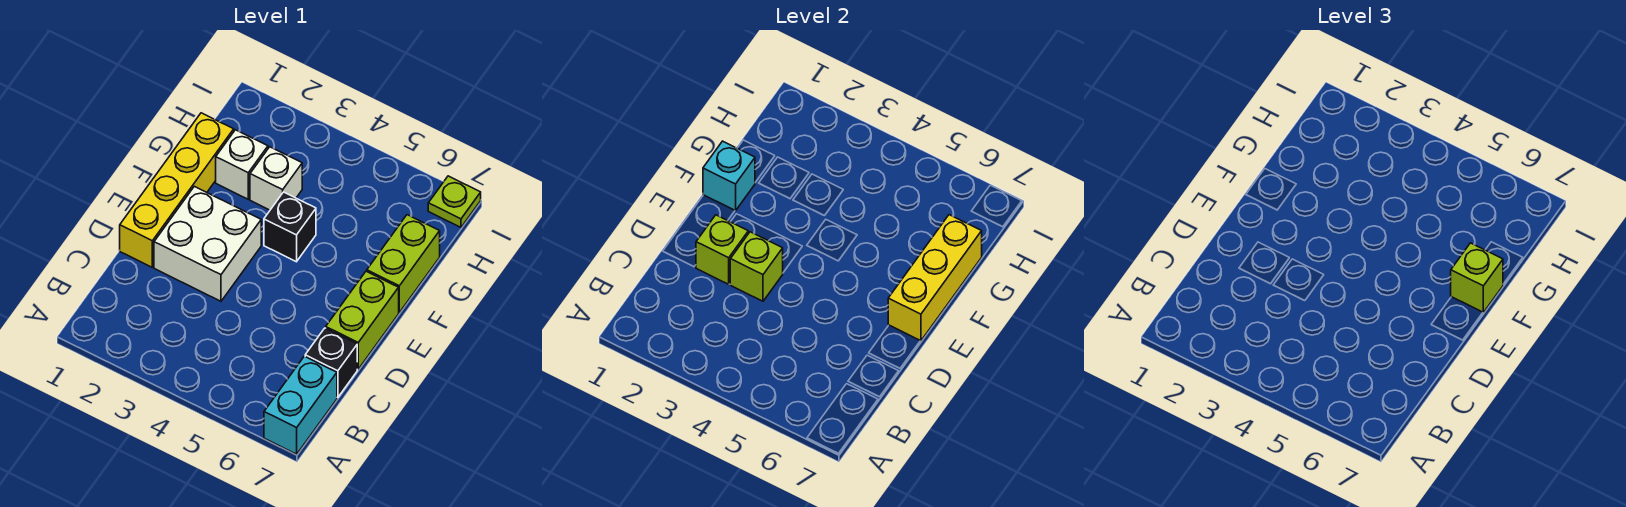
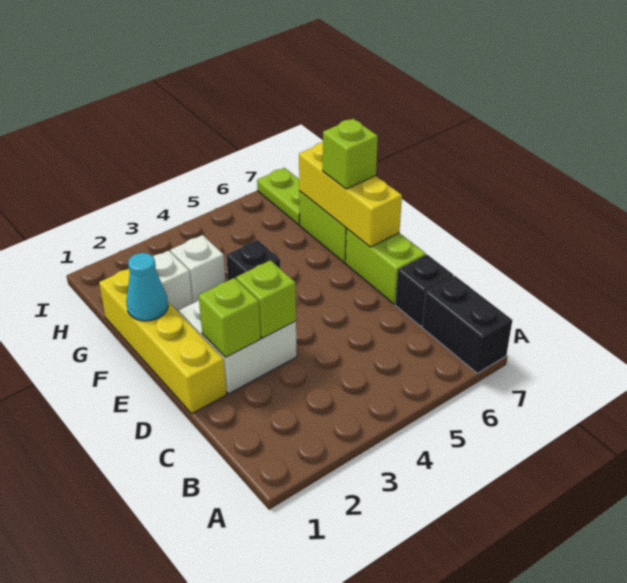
cyan 1x2 brick [264,356,337,454] -> black 1x2 brick [422,276,512,373]
cyan 1x1 brick [703,141,755,211] -> cyan 1x1 cone [126,253,168,321]
lime 1x1 plate [428,176,481,227] -> lime 1x2 plate [257,168,300,225]

